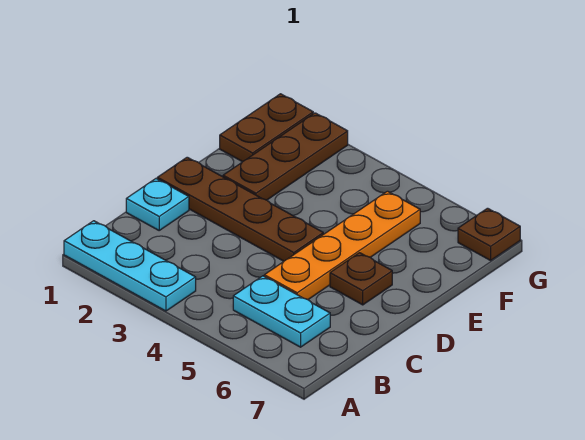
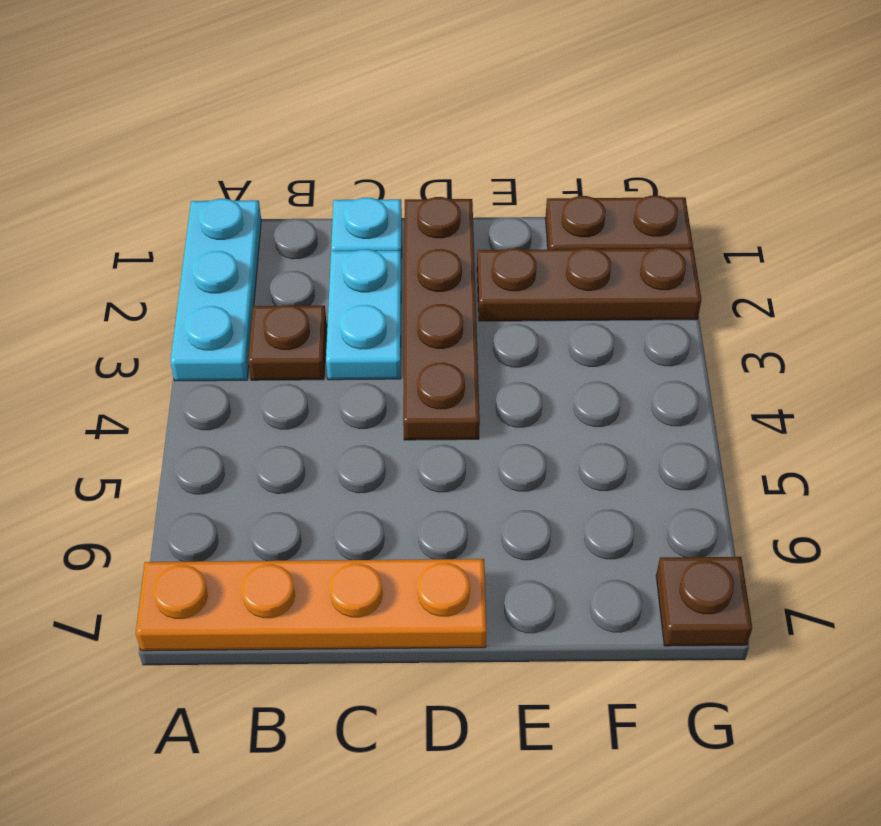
cyan 1x2 plate [233,276,330,347] -> cyan 1x2 plate moved to [326,249,401,380]
orange 1x4 plate [264,191,420,300] -> orange 1x4 plate moved to [136,559,487,651]
brown 1x1 plate [330,253,392,305] -> brown 1x1 plate moved to [248,305,327,380]

